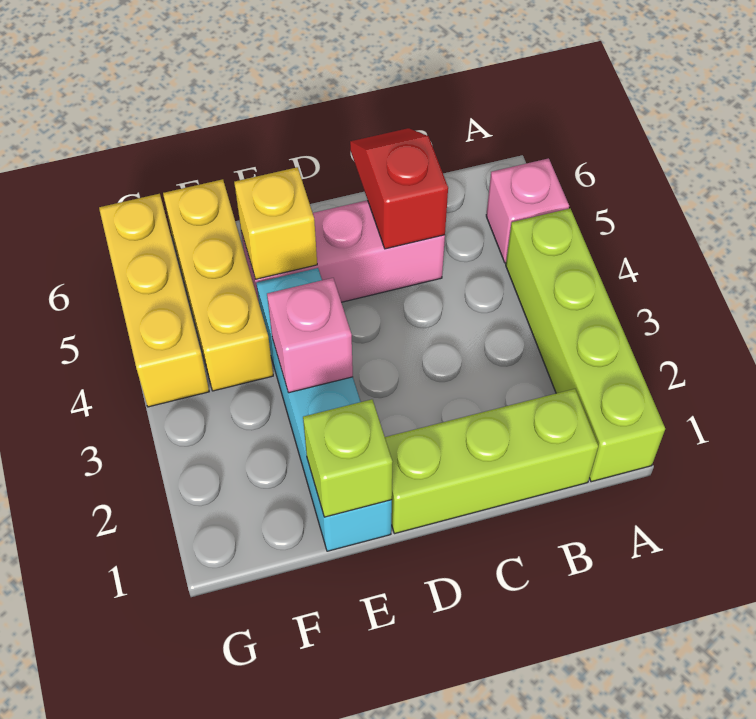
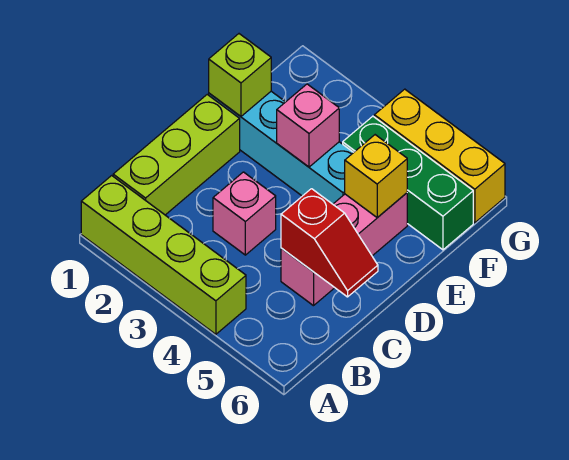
pink 1x1 brick [486,158,569,263] -> pink 1x1 brick moved to [213,172,276,255]
yellow 1x3 brick [163,179,273,391] -> green 1x3 brick [343,116,473,250]

